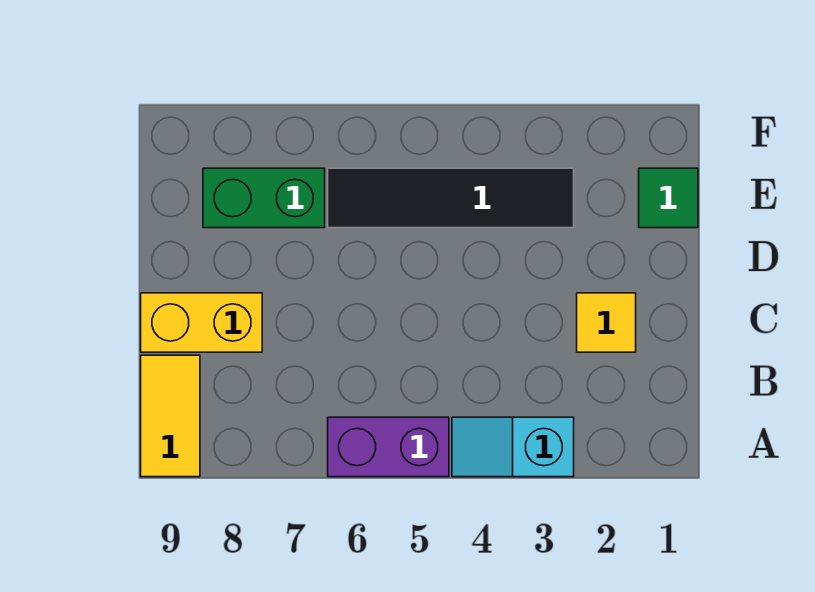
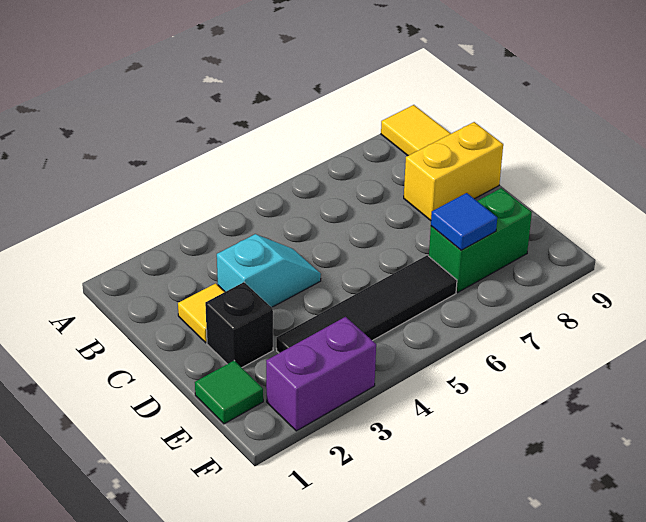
cyan 1x2 slope [452,417,574,477] -> cyan 1x2 slope moved to [217,234,321,307]
purple 1x2 brick [328,417,449,477] -> purple 1x2 brick moved to [266,317,376,431]
none -> black 1x1 brick [205,282,273,368]
none -> blue 1x1 tile [431,193,497,250]

